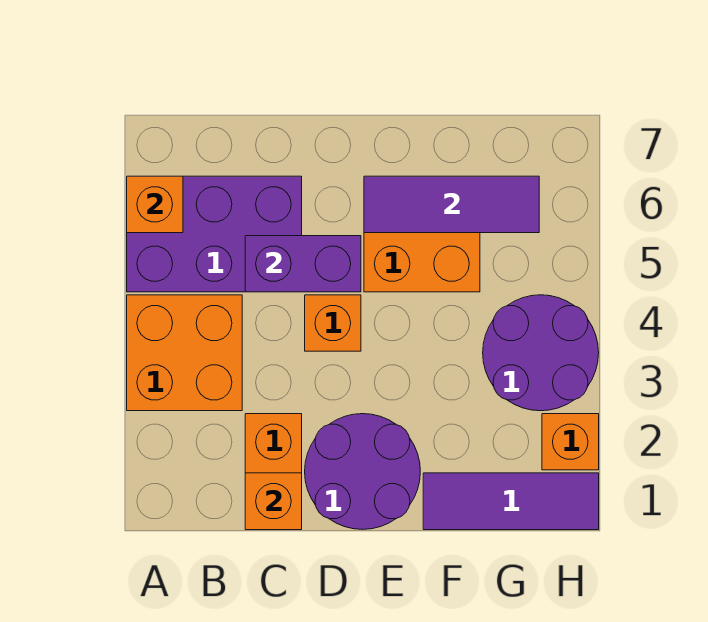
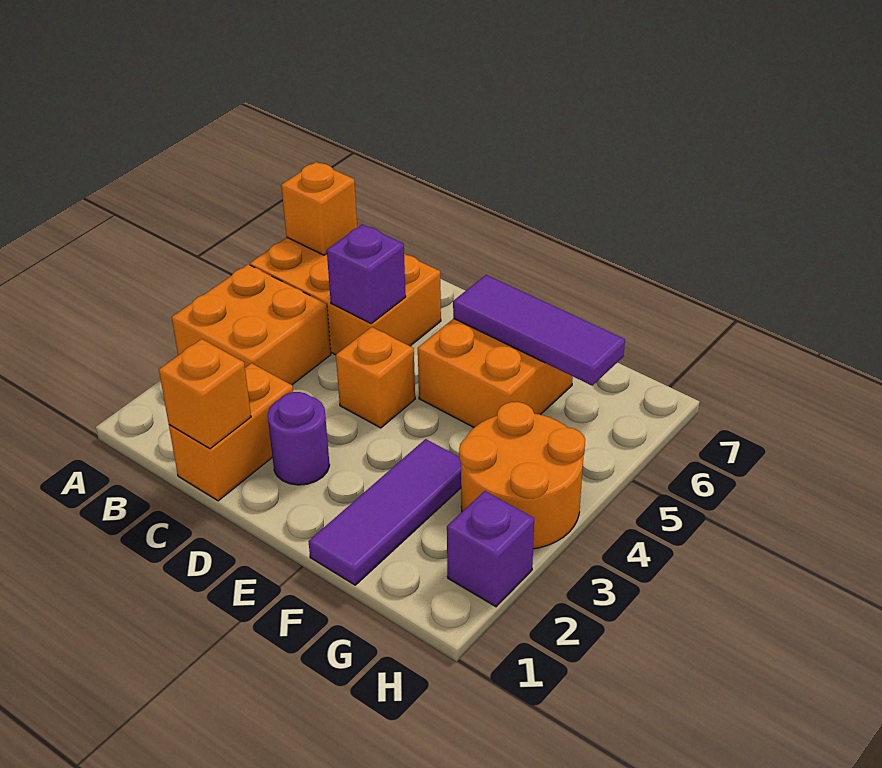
purple 2x3 brick [127,176,302,292] -> orange 2x3 brick [250,238,441,355]
purple 1x2 brick [245,236,361,292] -> purple 1x1 brick [327,224,406,323]
purple 2x2 round brick [305,414,420,529] -> purple 1x1 round brick [268,392,330,485]
purple 1x3 tile [423,473,599,530] -> purple 1x3 tile turned to [308,439,461,585]
purple 2x2 round brick [483,295,599,411] -> orange 2x2 round brick [459,402,585,549]
orange 1x1 brick [542,414,599,470] -> purple 1x1 brick [447,491,534,607]

